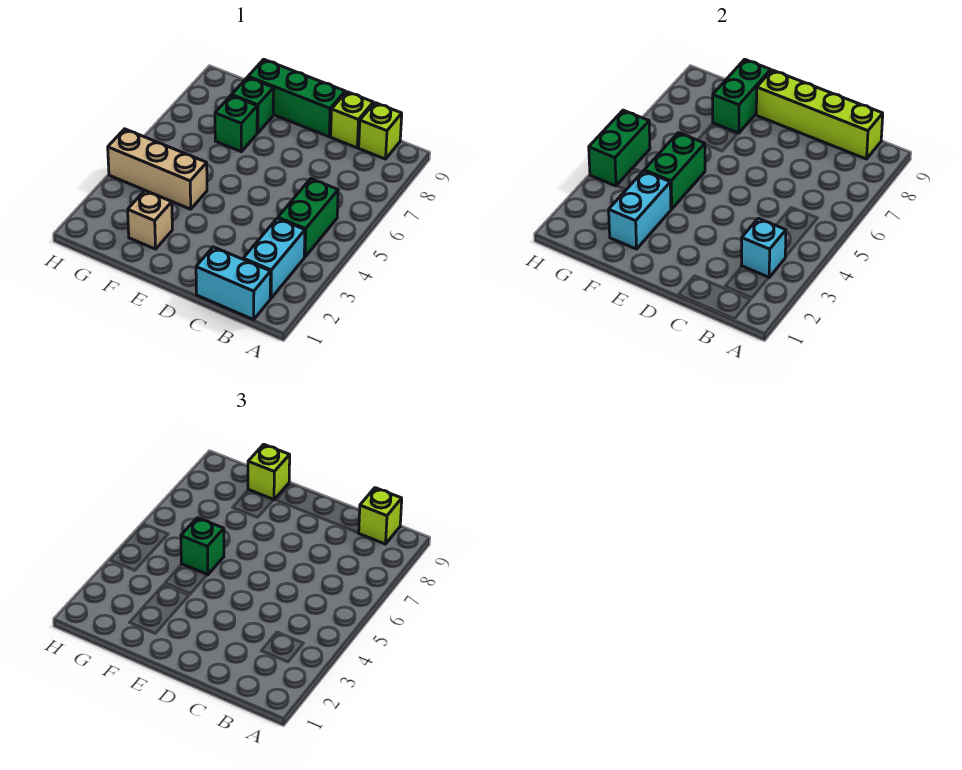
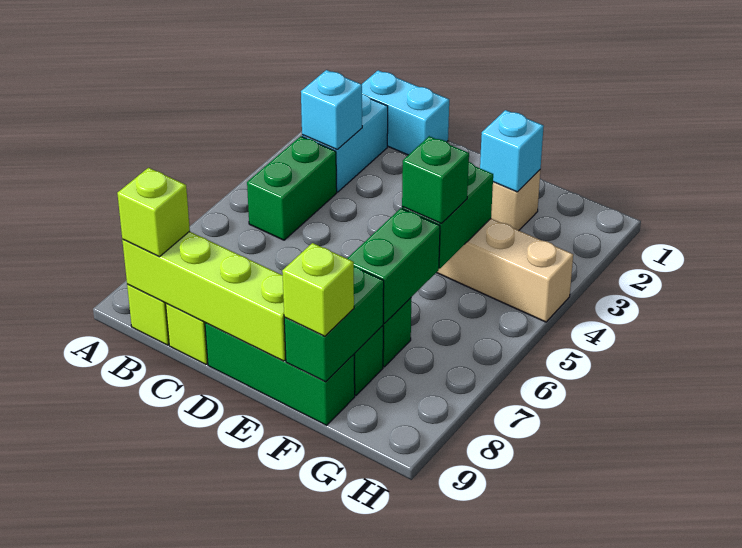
cyan 1x2 brick [609,171,671,249] -> cyan 1x1 brick [480,110,544,192]
green 1x2 brick [589,110,650,186] -> green 1x2 brick moved to [347,208,440,323]

